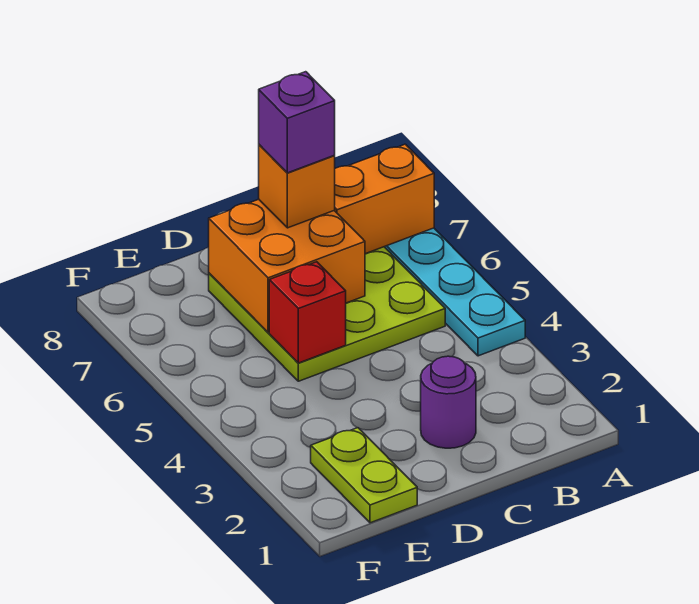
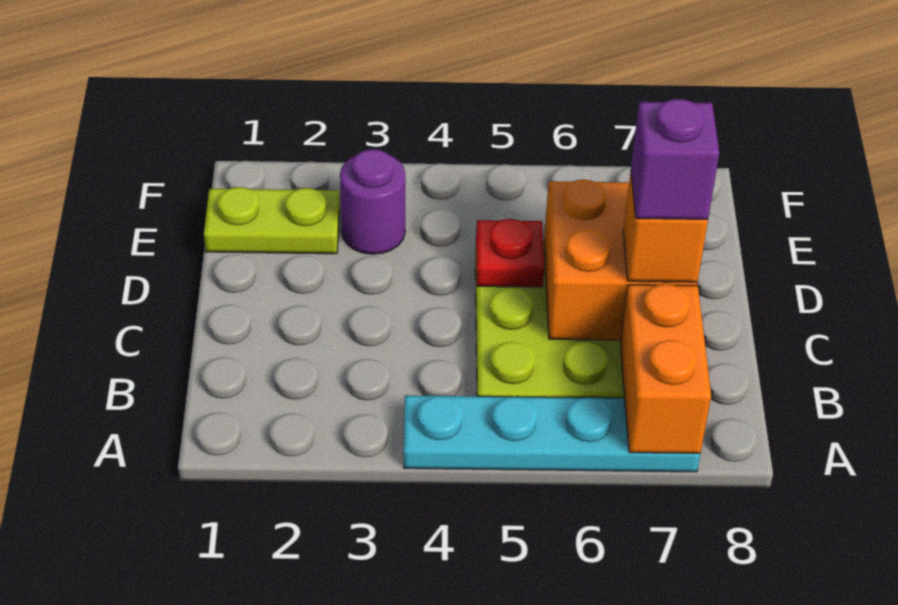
purple 1x1 round brick [421,356,476,448] -> purple 1x1 round brick moved to [340,149,405,254]
red 1x1 brick [269,262,346,363] -> red 1x1 plate [476,219,544,287]

